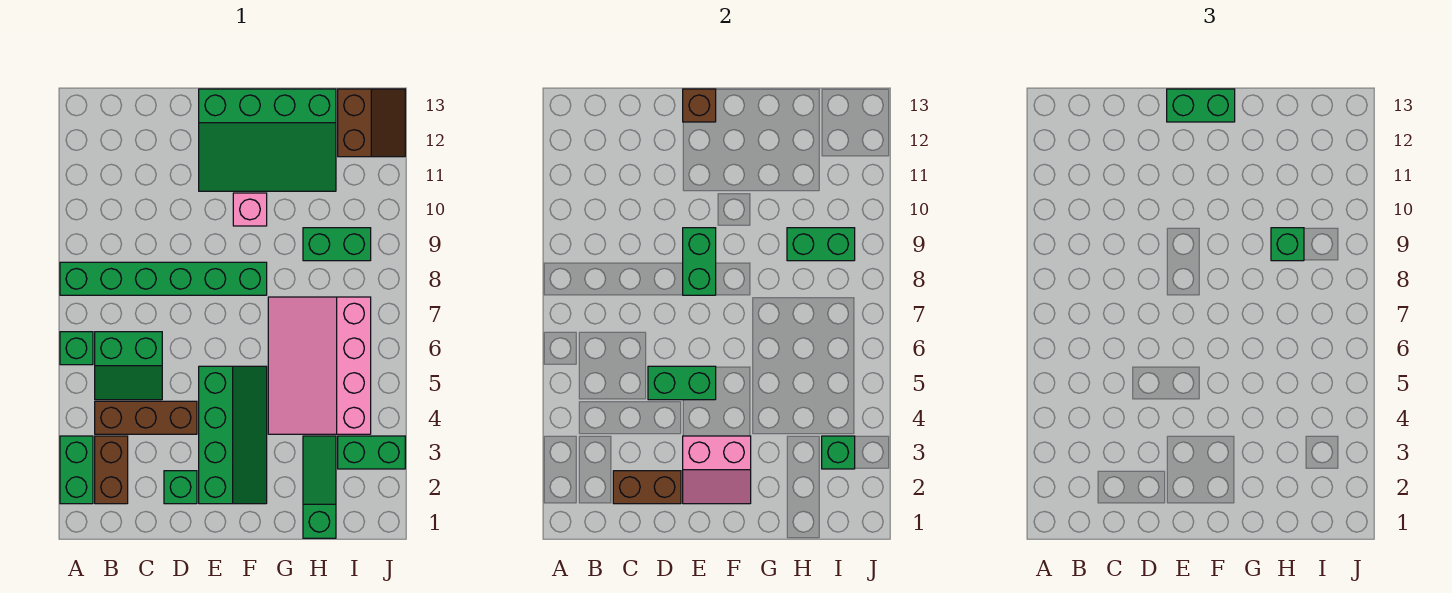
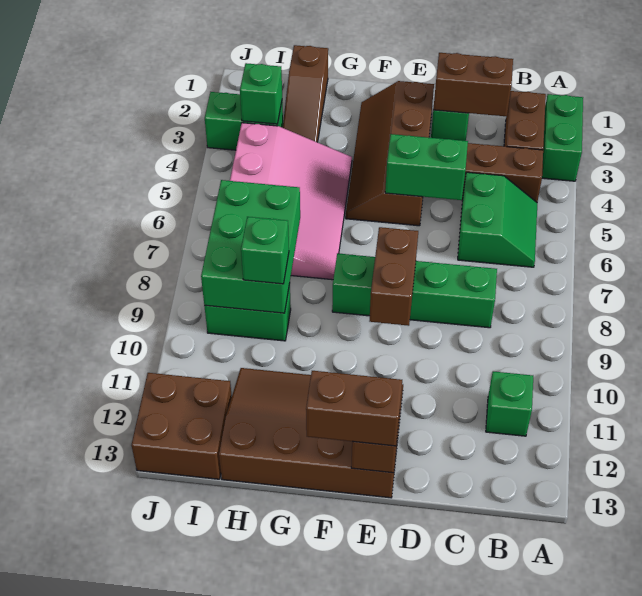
green 1x1 brick [60,332,93,365] -> green 1x1 brick moved to [486,371,533,436]
green 1x6 brick [60,262,267,295] -> green 1x4 brick [332,253,497,328]
green 2x2 slope [95,332,162,400] -> green 2x2 slope turned to [458,172,537,267]
green 2x4 slope [199,366,267,504] -> brown 2x4 slope [346,81,434,226]
pink 2x2 slope [683,436,751,504] -> none
green 1x2 brick [683,228,716,295] -> brown 1x2 brick [370,227,418,326]
green 3x4 slope [199,89,336,191] -> brown 3x4 slope [219,368,403,498]
green 1x2 brick [1167,89,1235,122] -> brown 1x2 brick [306,371,402,446]
pink 1x1 brick [233,193,267,226] -> none
green 1x3 slope [303,436,336,538] -> brown 1x3 slope [283,45,328,142]
green 1x2 brick [787,228,855,261] -> green 2x3 brick [201,180,300,313]
brown 2x2 slope [338,89,405,157] -> brown 2x2 brick [131,373,232,479]

